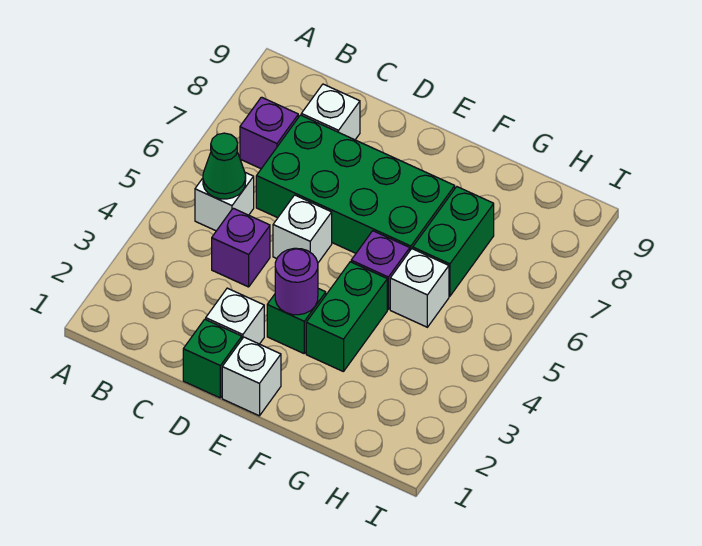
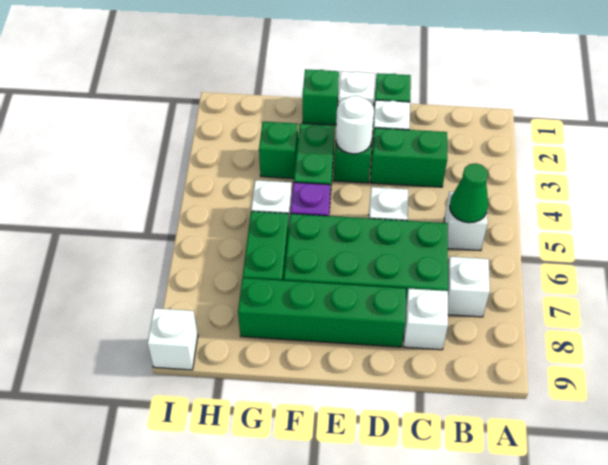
purple 1x1 brick [240,97,298,169] -> white 1x1 brick [448,256,490,317]
none -> green 1x2 brick [370,128,447,187]
purple 1x1 brick [212,208,270,287] -> none
none -> green 1x4 brick [238,278,406,347]
purple 1x1 round brick [275,248,318,315] -> white 1x1 round brick [336,96,374,154]
none -> green 1x1 brick [302,69,339,125]
none -> green 1x1 brick [259,122,298,179]
none -> white 1x1 brick [147,308,198,370]

